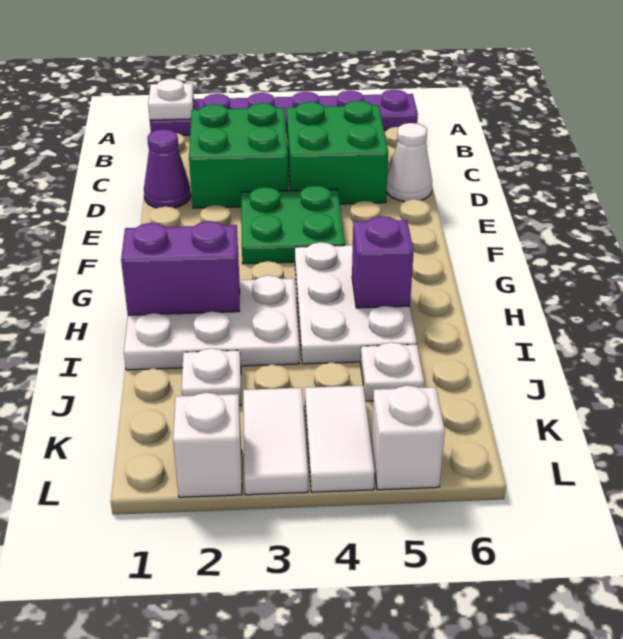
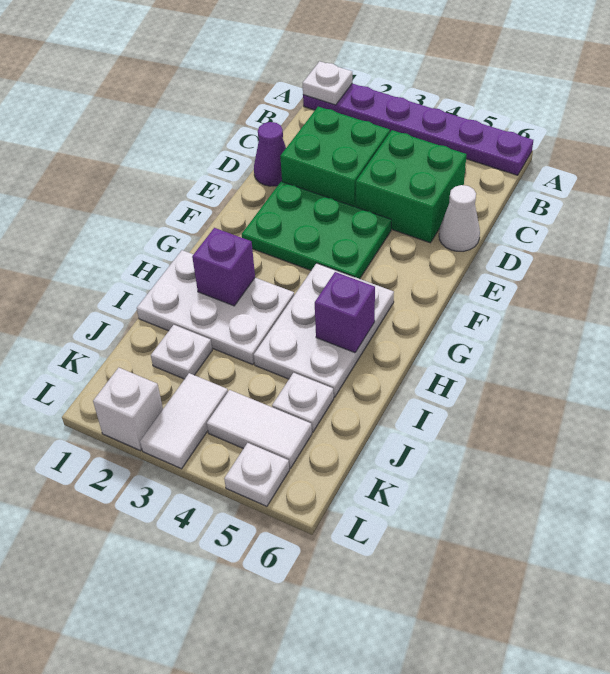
green 2x2 plate [241,185,345,264] -> green 2x3 plate [242,181,391,279]
purple 1x2 brick [121,221,240,315] -> purple 1x1 brick [192,228,255,306]
white 1x2 tile [305,386,375,492] -> white 1x2 tile turned to [207,390,312,468]
white 1x1 brick [371,386,445,490] -> white 1x1 plate [224,443,289,506]

